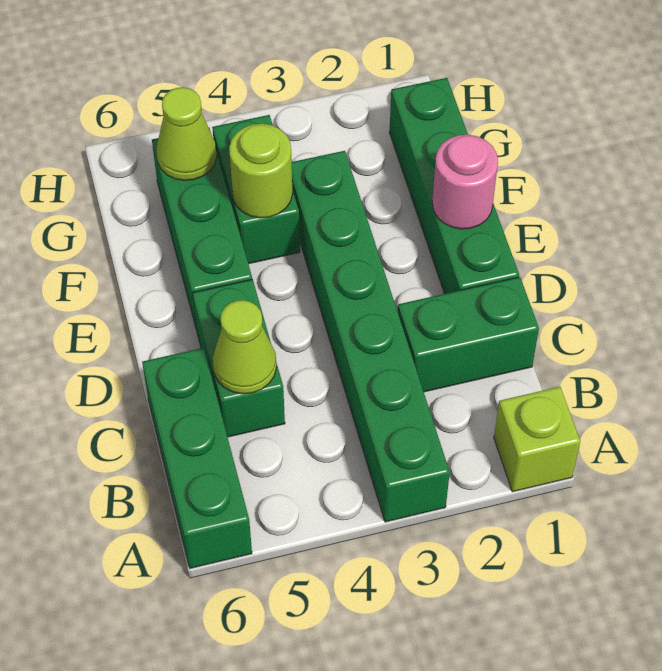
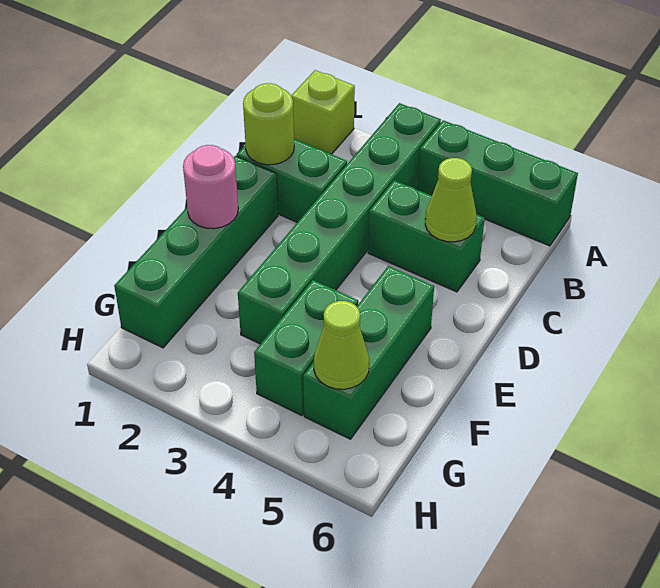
green 1x3 brick [142,348,252,568] -> green 1x3 brick turned to [418,120,578,246]
green 1x2 brick [193,279,285,437] -> green 1x2 brick turned to [368,180,485,292]
lime 1x1 round brick [229,124,293,218] -> lime 1x1 round brick moved to [243,83,294,165]

